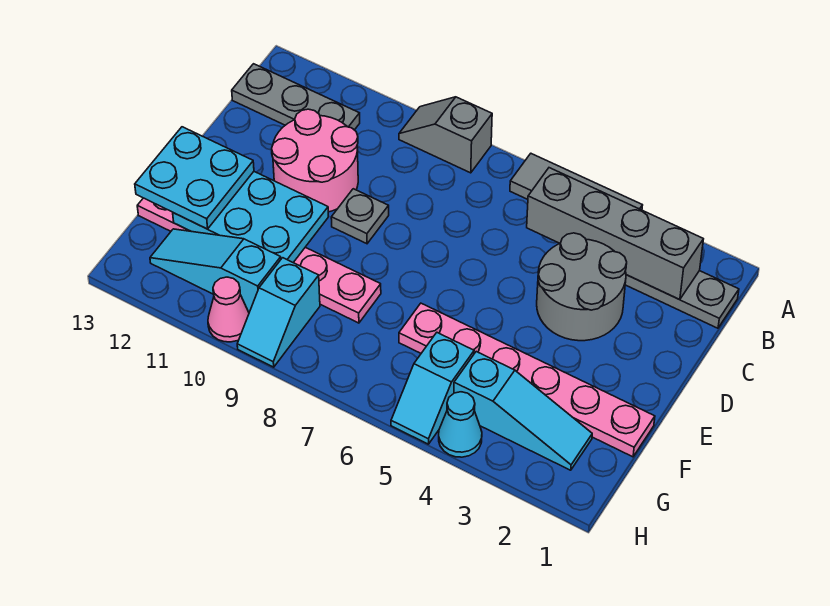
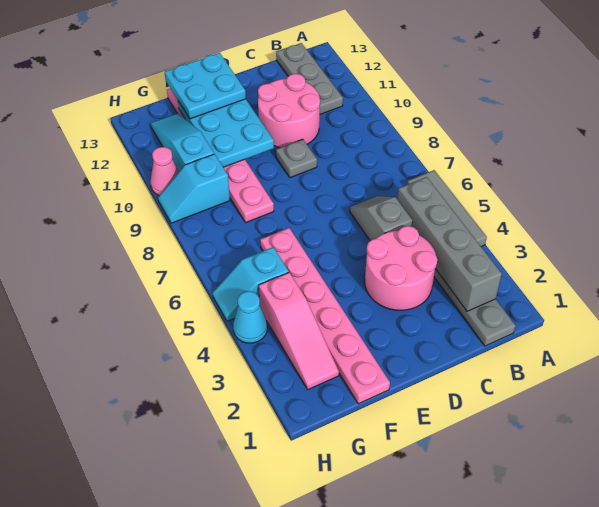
grey 1x2 slope [399,97,492,173] -> grey 1x2 slope moved to [350,196,413,241]
grey 2x2 round brick [537,233,627,341] -> pink 2x2 round brick [365,226,438,310]
cyan 1x3 slope [454,352,592,470] -> pink 1x3 slope [259,272,339,390]

